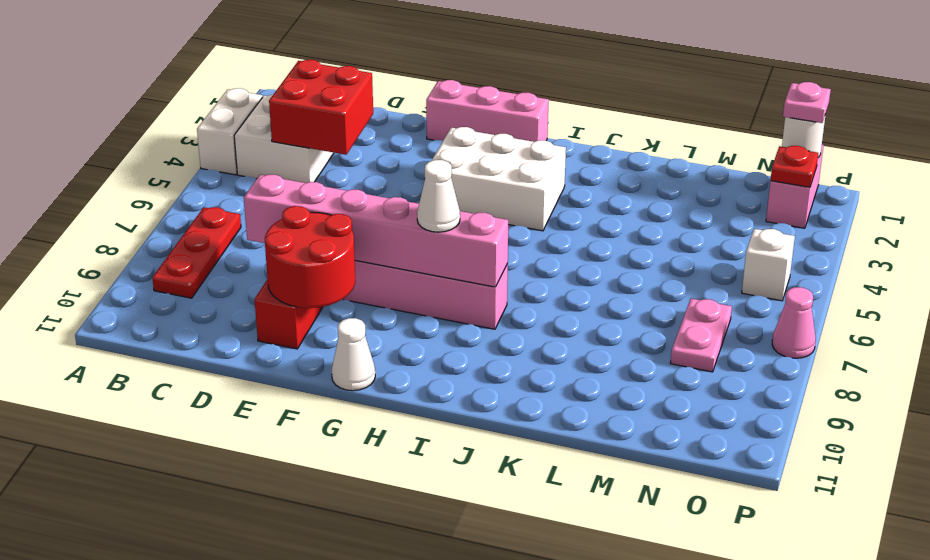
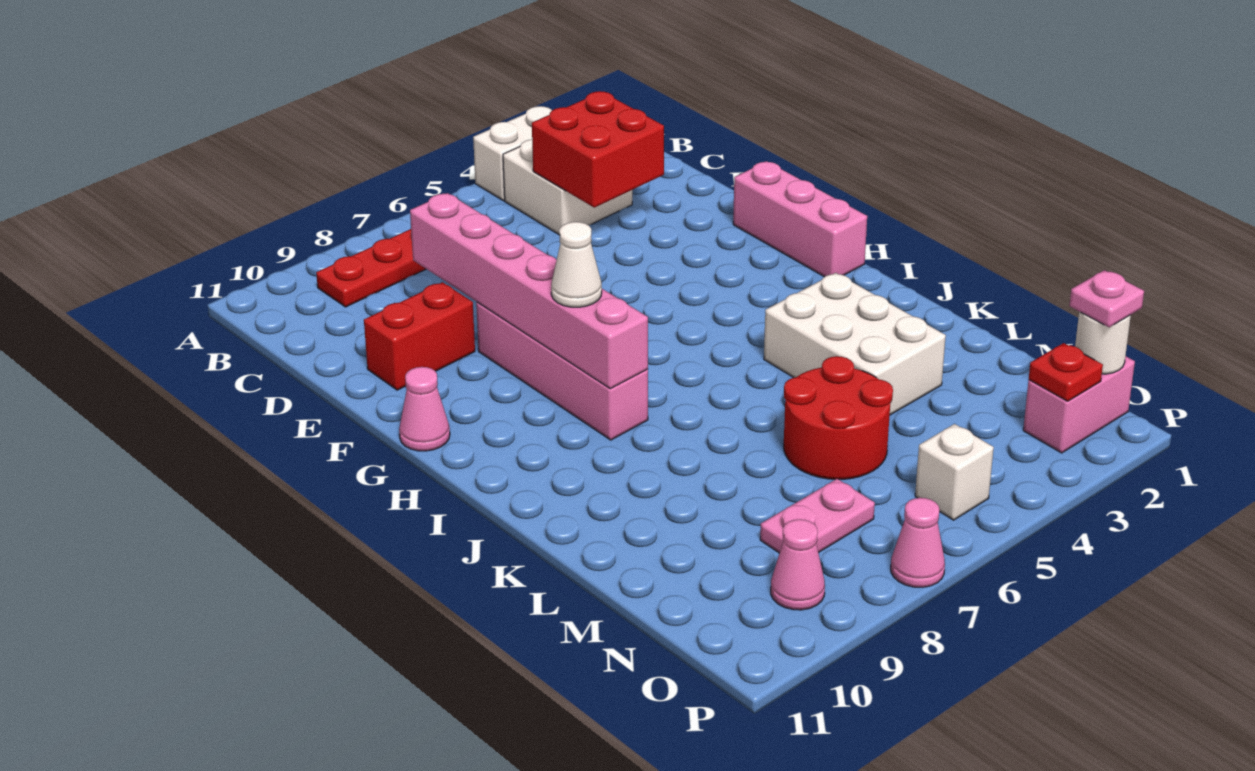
red 2x2 round brick [265,206,355,308] -> red 2x2 round brick moved to [784,356,893,479]
white 2x3 brick [432,127,566,231] -> white 2x3 brick moved to [764,273,946,415]
white 1x1 cone [332,318,375,391] -> pink 1x1 cone [399,367,450,451]
none -> pink 1x1 cone [771,519,825,610]

